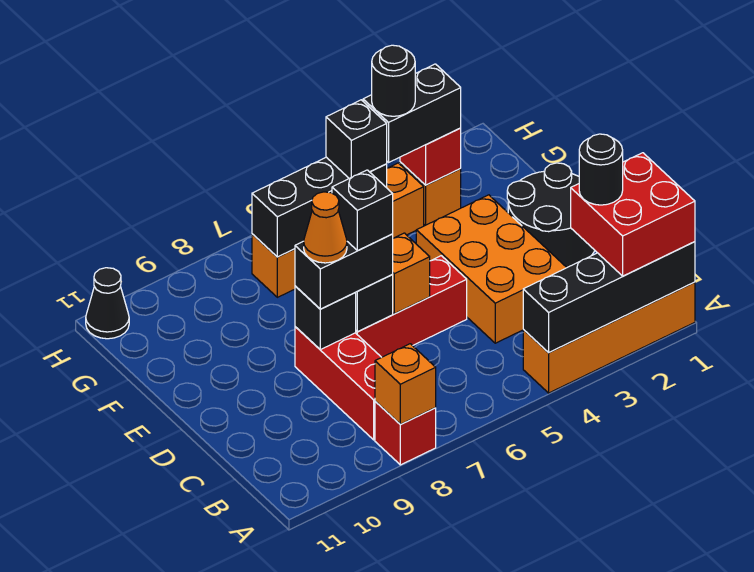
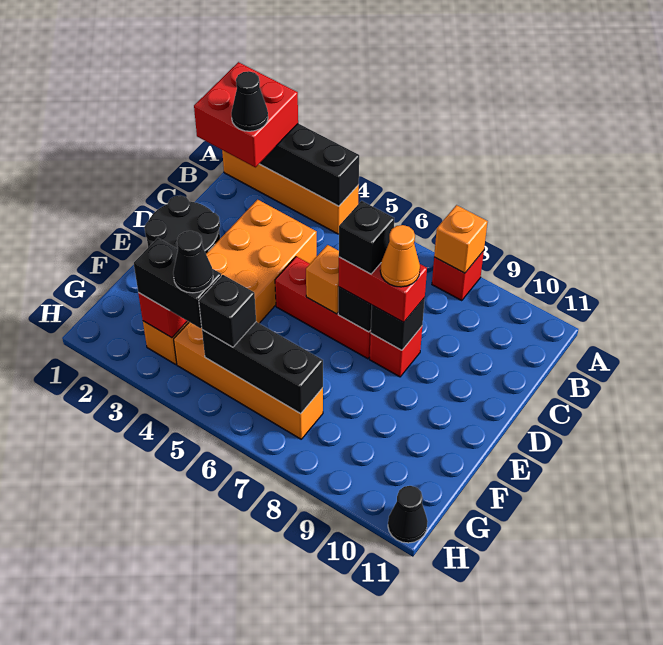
black 1x1 round brick [579,134,623,205] -> black 1x1 cone [231,71,268,131]
red 1x3 brick [295,327,381,440] -> red 1x1 brick [370,327,422,377]
black 1x2 brick [295,234,393,309] -> red 1x2 brick [339,257,427,322]
black 1x1 round brick [372,45,415,116] -> black 1x1 cone [173,231,213,293]

